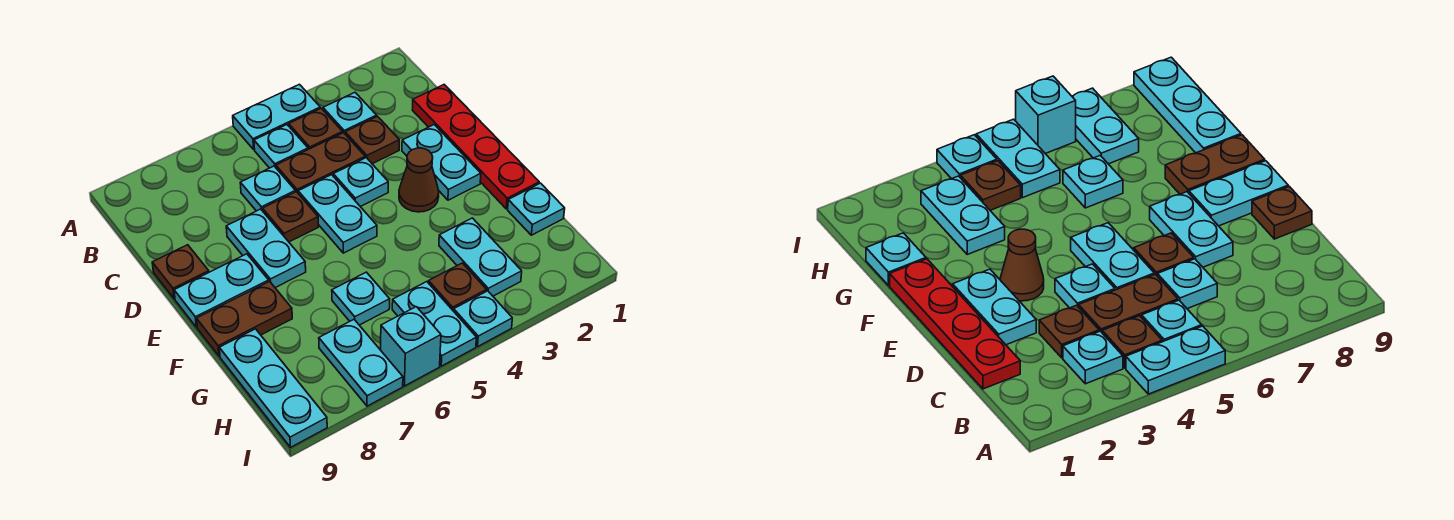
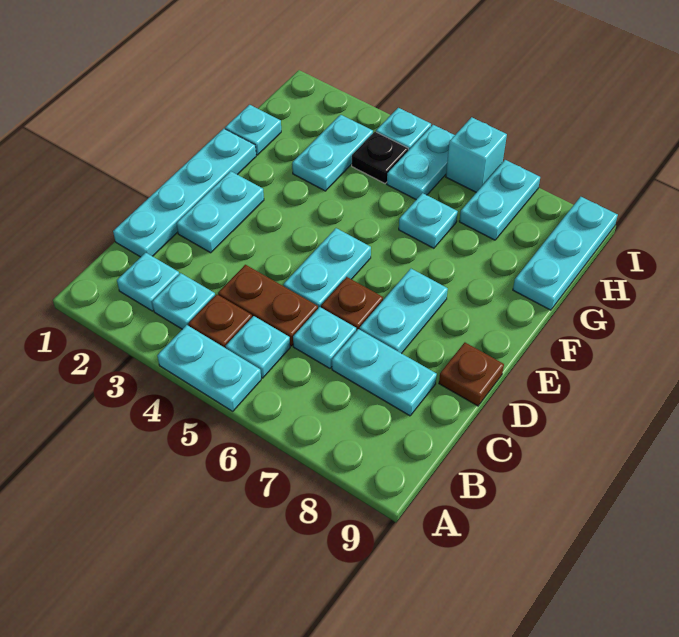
red 1x4 plate [413,85,539,209] -> cyan 1x4 plate [113,129,256,257]
brown 1x1 plate [345,116,399,164] -> none
cyan 1x1 plate [333,158,388,207] -> cyan 1x1 plate moved to [117,253,179,311]
brown 1x1 cone [399,148,439,212] -> none
cyan 1x2 plate [174,254,269,327] -> cyan 1x2 plate moved to [332,329,437,416]
brown 1x2 plate [197,281,292,356] -> none
brown 1x1 plate [429,263,487,311] -> black 1x1 plate [352,132,408,183]

